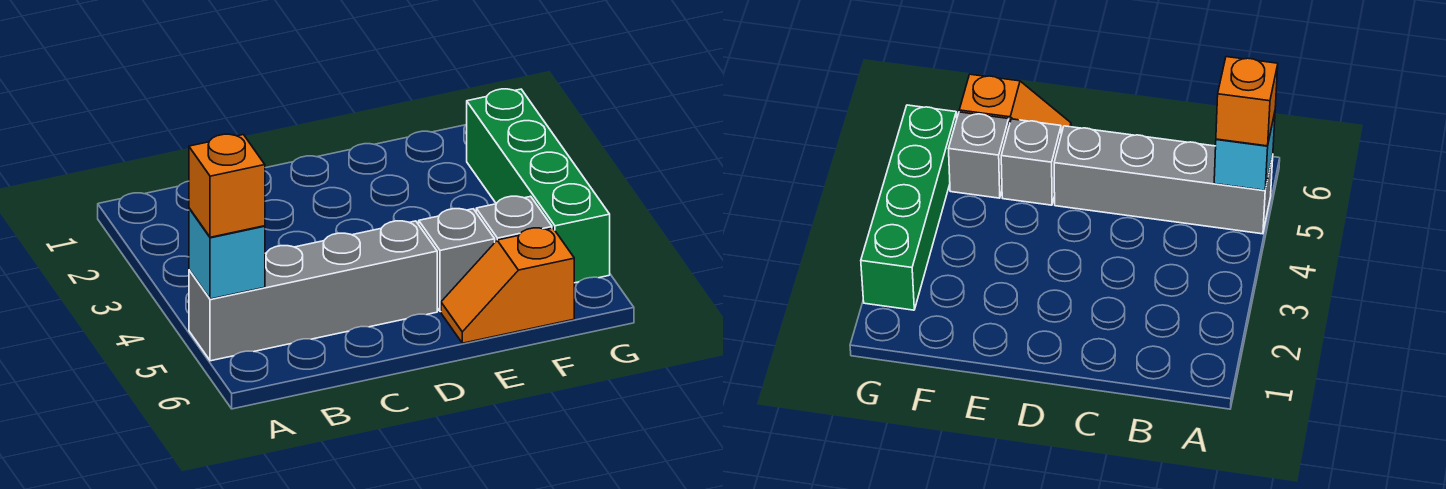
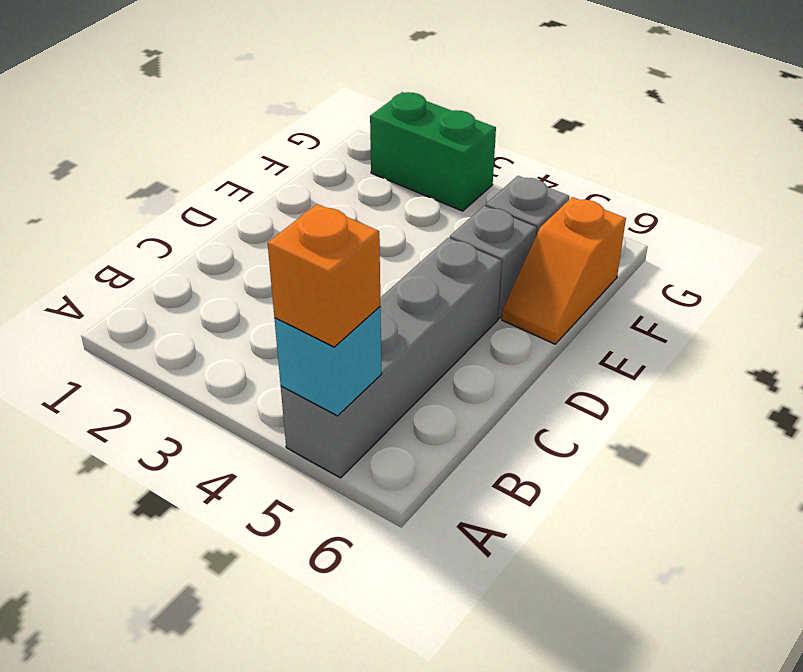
green 1x4 brick [467,89,610,283] -> green 1x2 brick [370,92,496,211]

